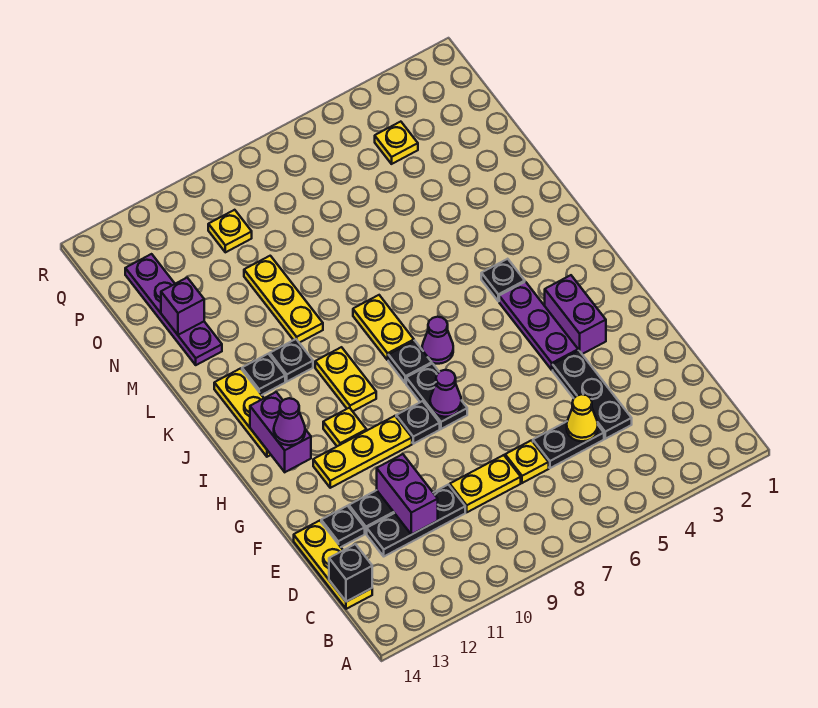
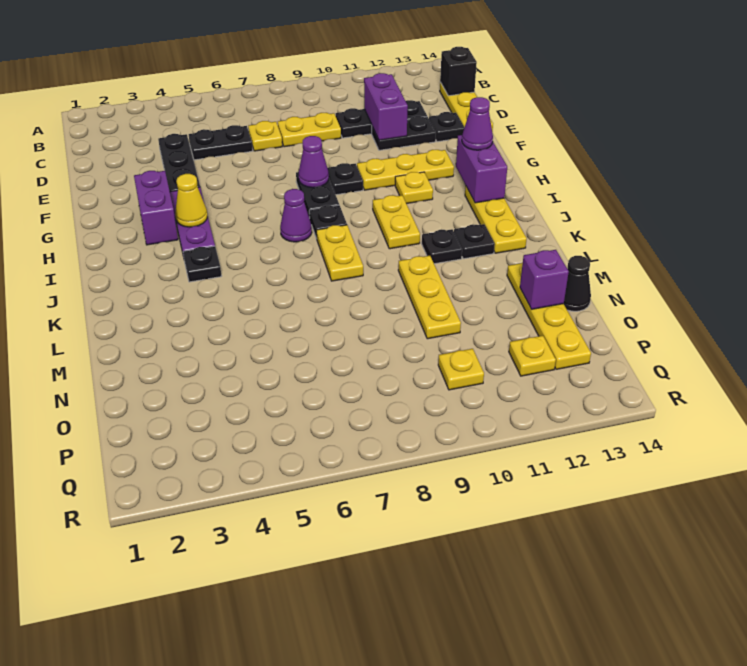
yellow 1x1 cone [567,394,598,441] -> yellow 1x1 cone moved to [175,174,207,227]
purple 1x4 plate [125,254,222,365] -> yellow 1x4 plate [507,263,591,369]
none -> black 1x1 cone [564,256,591,311]
yellow 1x1 plate [375,122,418,164] -> yellow 1x1 plate moved to [509,336,556,376]

